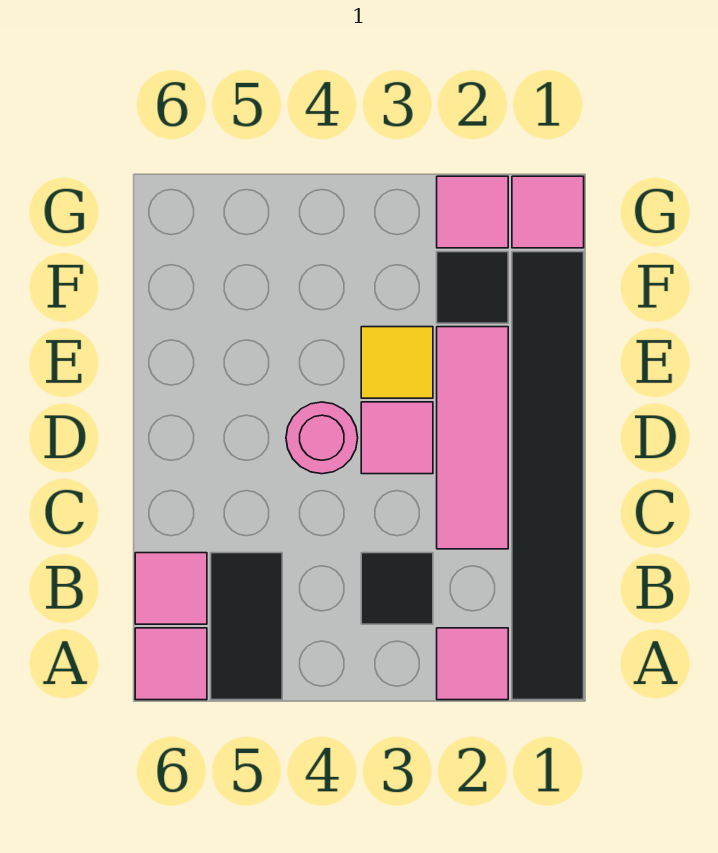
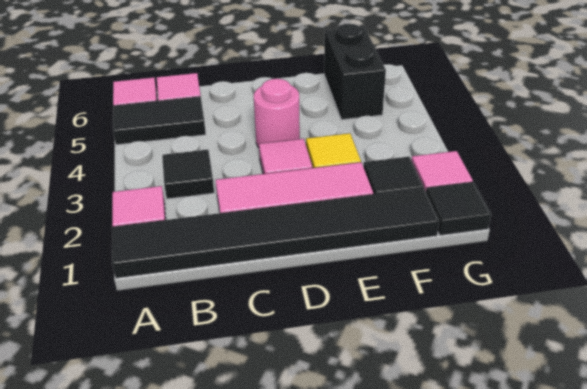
none -> black 1x2 brick [324,24,386,120]
pink 1x1 tile [512,176,584,248] -> black 1x1 tile [426,182,491,235]

